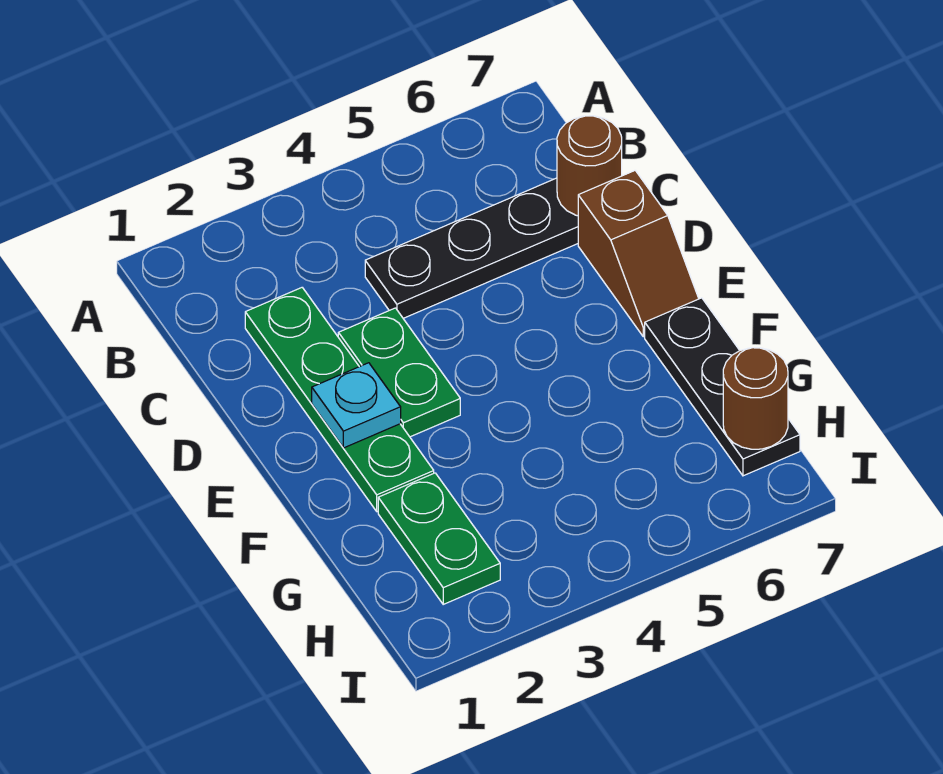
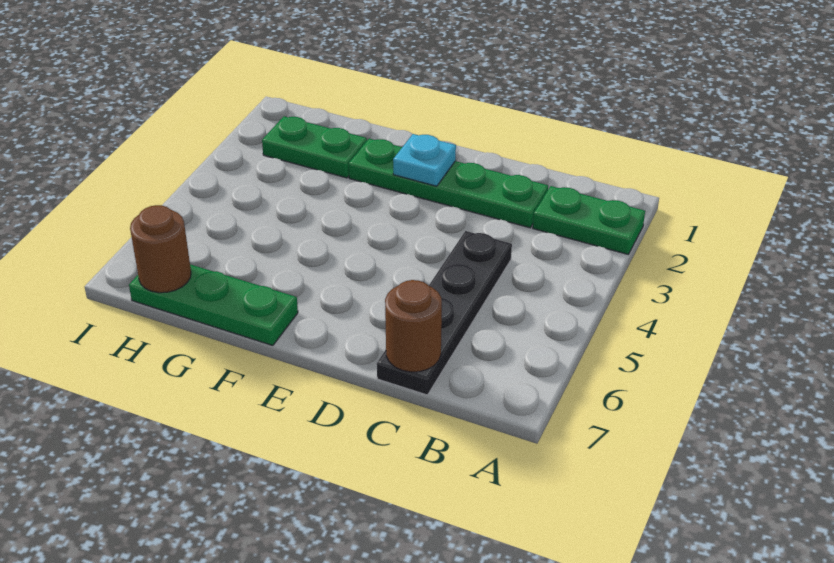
green 1x2 plate [338,308,460,437] -> green 1x2 plate moved to [533,186,645,254]
brown 1x2 slope [578,171,699,337] -> none
black 1x3 plate [645,298,800,476] -> green 1x3 plate [129,264,298,346]

